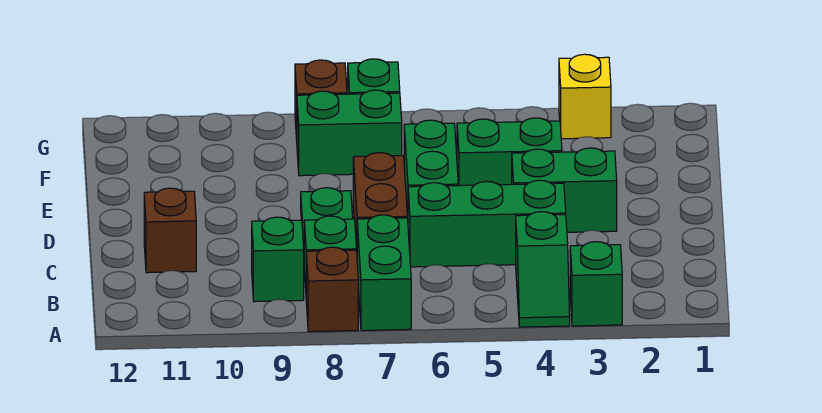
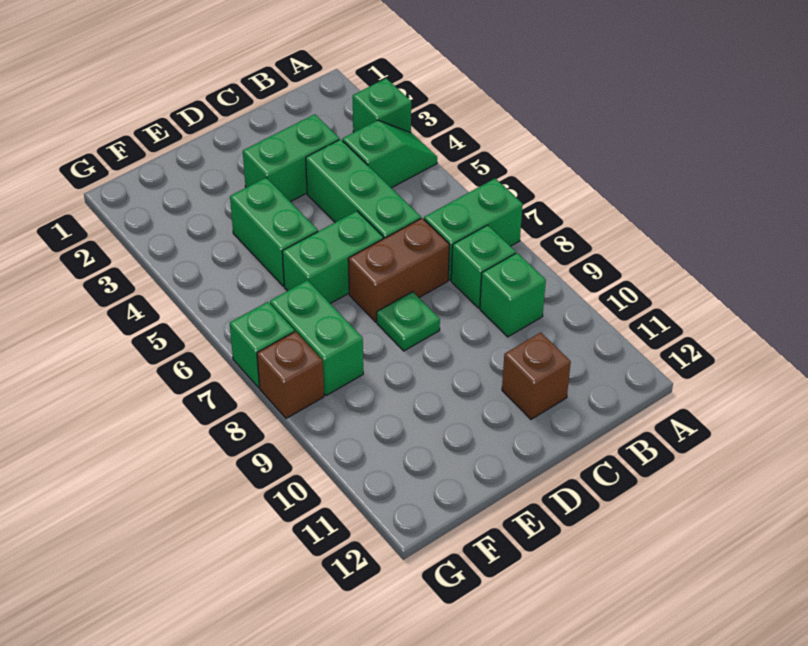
brown 1x1 brick [306,247,358,332] -> none
green 1x2 brick [512,148,617,232] -> green 1x2 brick turned to [243,114,339,202]
yellow 1x1 brick [559,54,611,139] -> none

